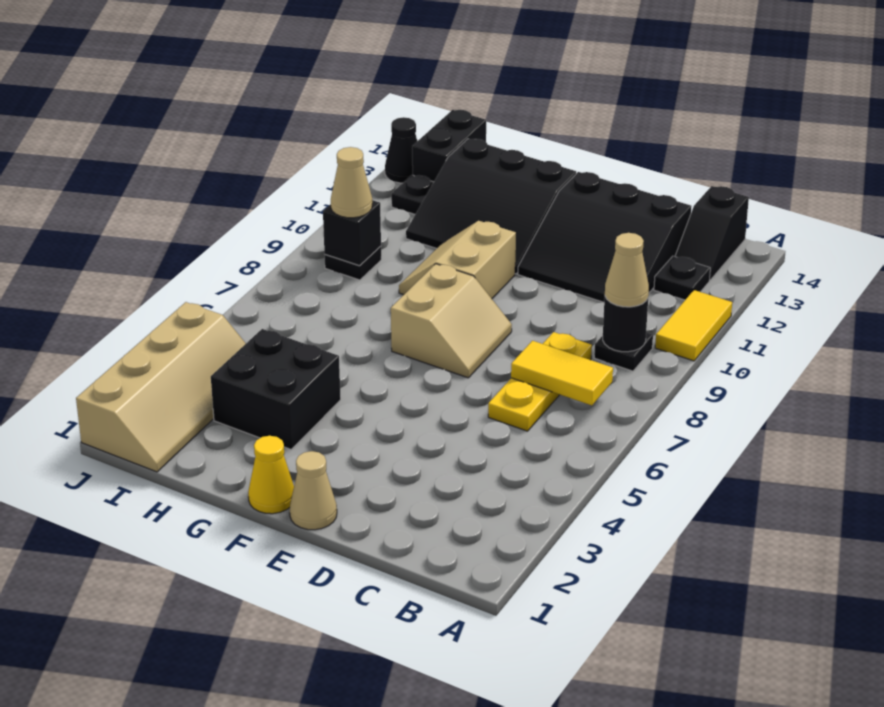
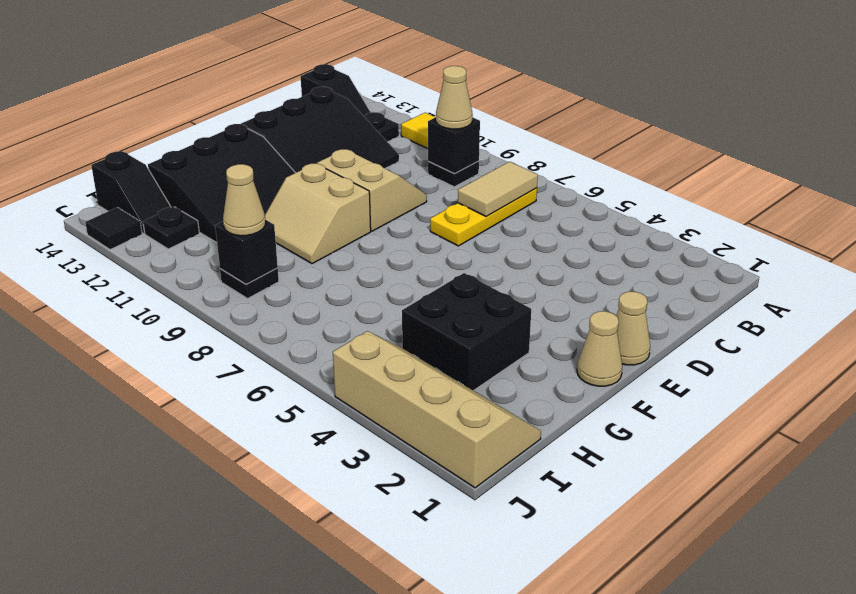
yellow 1x2 tile [511,341,613,405] -> tan 1x2 tile [458,162,538,216]
black 1x1 round brick [603,297,648,352] -> black 1x1 brick [428,117,480,174]
yellow 1x3 plate [488,332,592,431] -> yellow 1x3 plate turned to [430,188,537,246]
tan 2x2 slope [391,264,512,378] -> tan 2x2 slope moved to [317,149,427,231]
yellow 1x1 cone [248,436,294,514] -> tan 1x1 cone [577,311,622,386]
black 1x2 brick [412,110,486,182] -> black 1x2 slope [91,151,171,233]
black 1x1 cone [385,117,417,183] -> black 1x1 tile [85,207,142,250]

